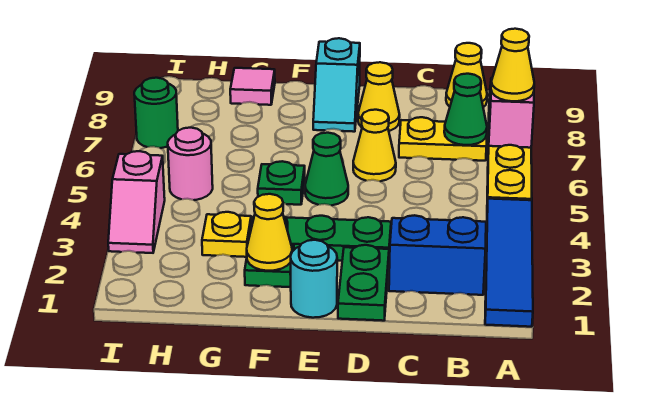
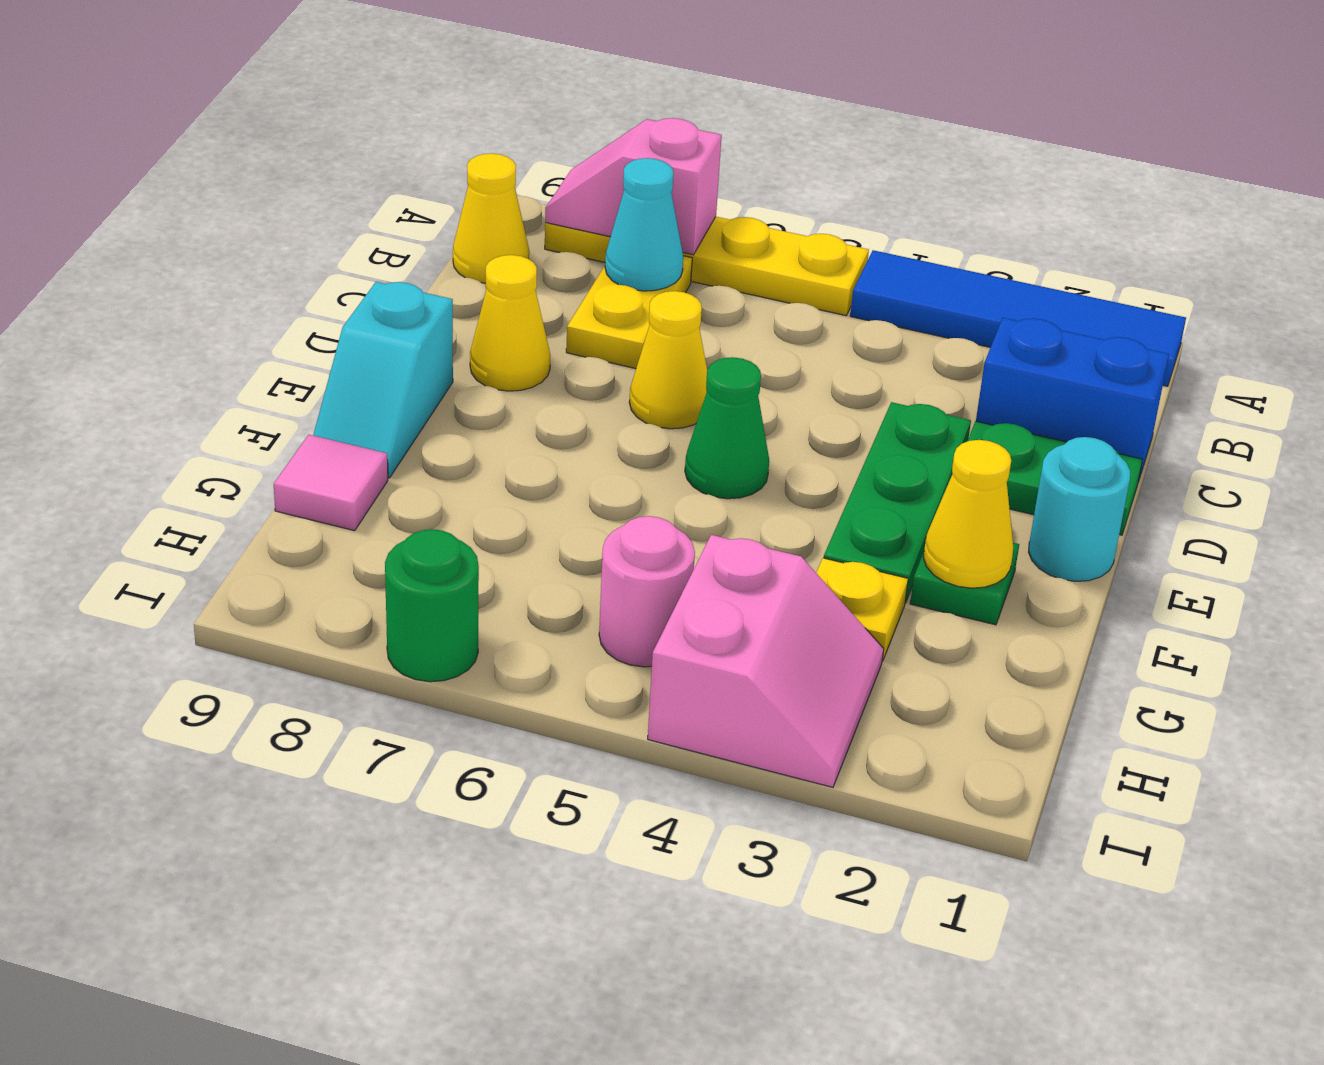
yellow 1x1 cone [491,29,534,101] -> none
blue 1x2 brick [389,215,486,295] -> blue 1x2 brick turned to [976,318,1169,481]
green 1x1 cone [444,74,487,145] -> cyan 1x1 cone [605,158,683,291]
cyan 1x2 slope [313,38,360,132] -> cyan 1x2 slope turned to [313,282,453,478]
green 1x1 plate [258,161,305,205] -> none
pink 1x2 slope [108,151,165,253] -> pink 2x2 slope [648,535,884,787]

